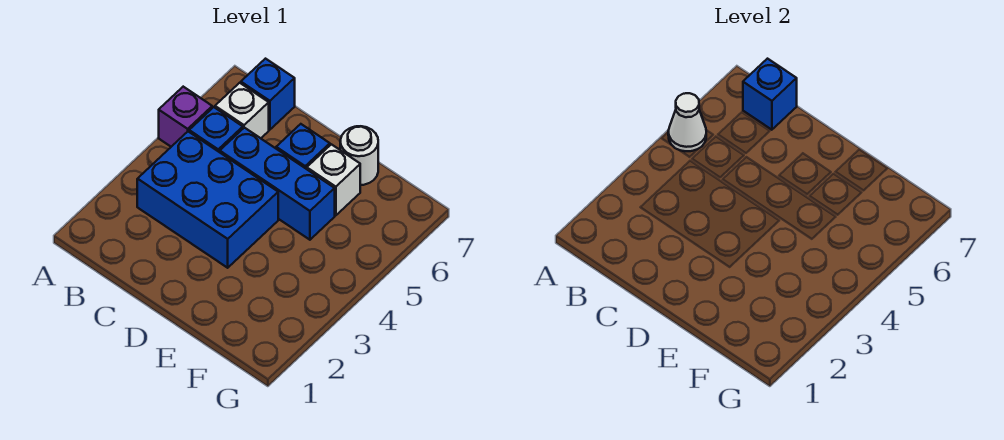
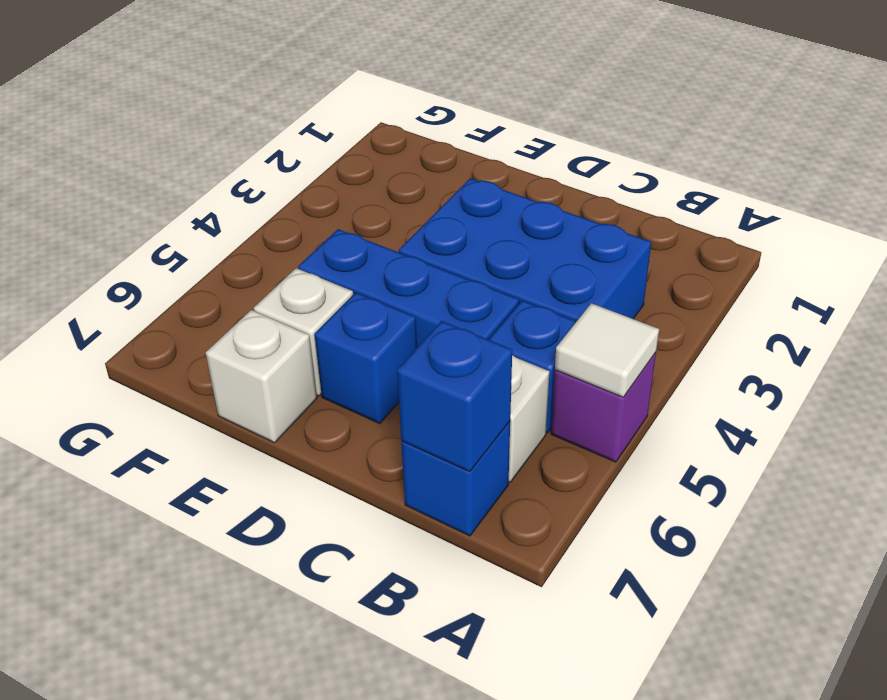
white 1x1 cone [668,93,706,151] -> white 1x1 tile [555,303,659,397]
white 1x1 round brick [340,126,378,185] -> white 1x1 brick [206,310,317,443]

